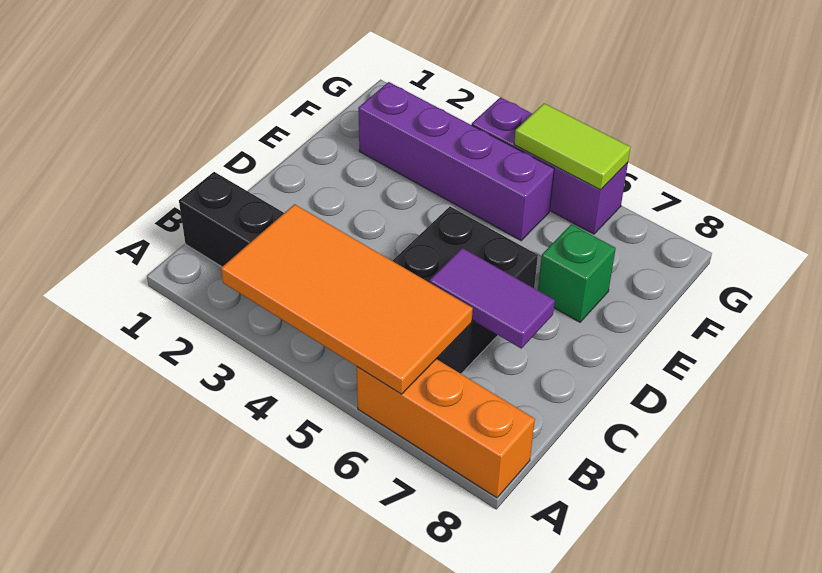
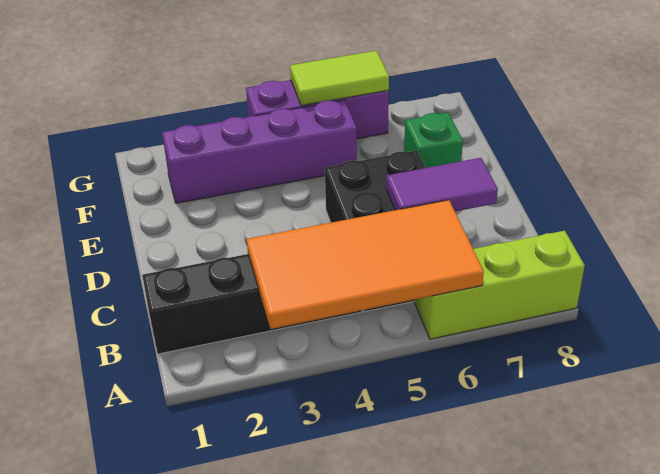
orange 1x3 brick [357,359,535,498] -> lime 1x3 brick [415,231,585,339]

